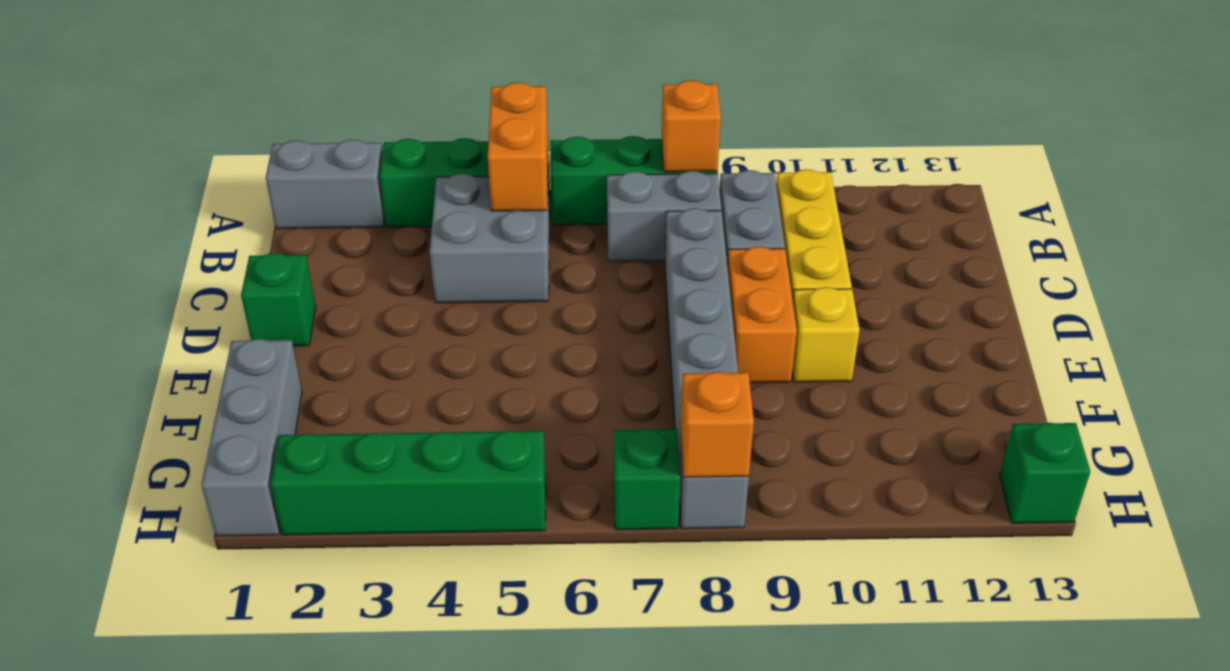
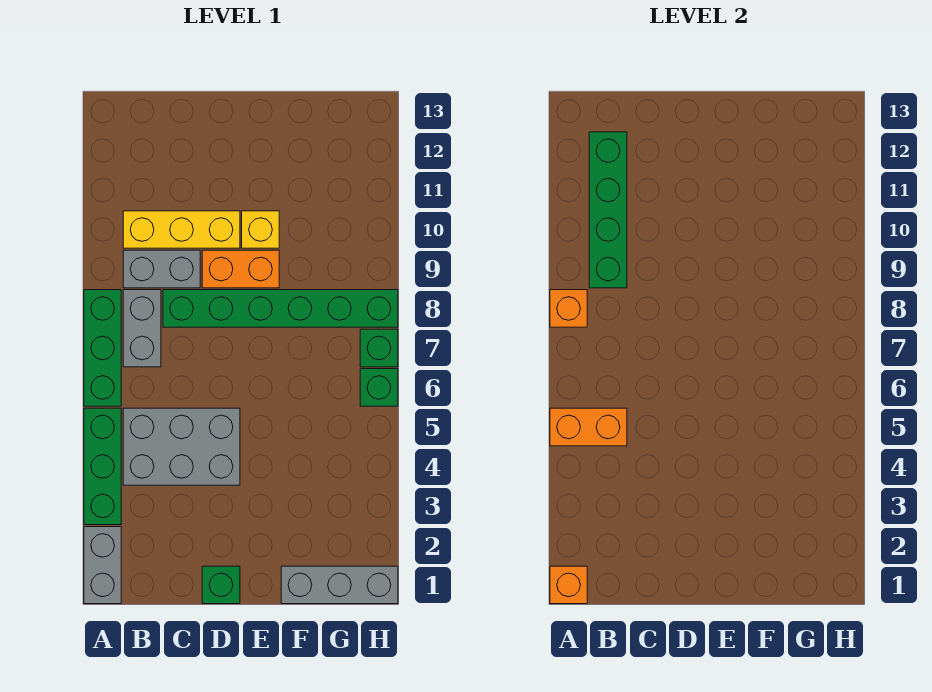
grey 2x2 brick [430,174,549,303] -> grey 2x3 brick [123,408,240,485]
grey 1x6 brick [665,208,749,529] -> green 1x6 brick [163,290,398,327]
green 1x4 brick [270,431,546,535] -> green 1x4 brick moved to [589,132,627,288]
orange 1x1 brick [680,372,754,477] -> orange 1x1 brick moved to [550,566,587,604]
green 1x1 brick [1000,423,1090,523] -> green 1x1 brick moved to [360,369,398,406]

